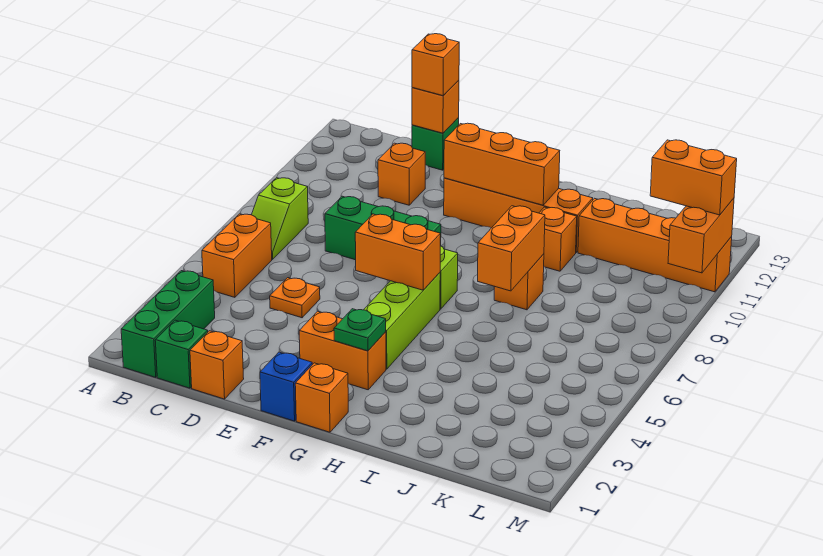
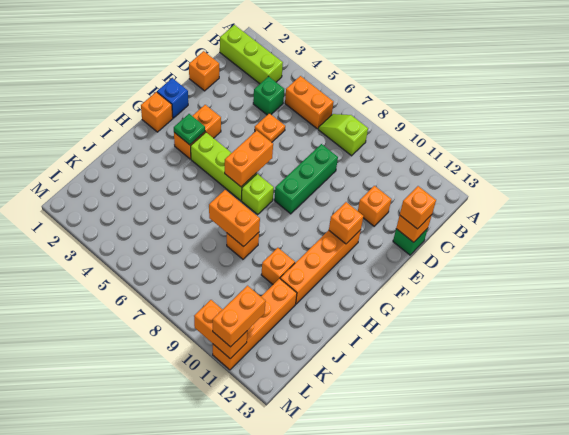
green 1x3 brick [121,271,215,377] -> lime 1x3 brick [220,25,283,84]
green 1x1 brick [155,320,208,388] -> green 1x1 brick moved to [253,76,284,115]
orange 1x3 brick [444,123,560,205] -> orange 1x1 brick [329,202,363,244]

